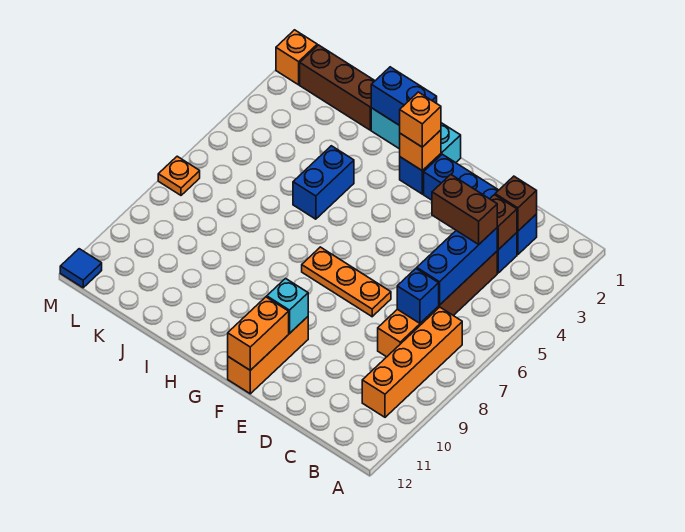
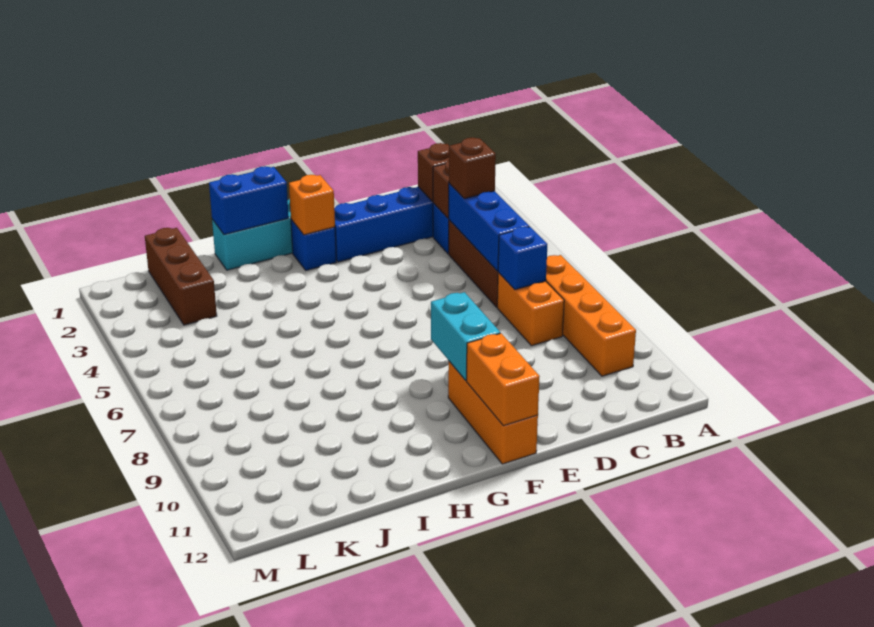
brown 1x2 brick [432,175,497,244] -> brown 1x1 brick [449,138,496,199]
orange 1x3 plate [302,247,391,317] -> none
cyan 1x1 brick [267,279,308,333] -> cyan 1x2 brick [431,292,500,381]
orange 1x1 brick [399,92,441,147] -> none
blue 1x2 brick [293,146,354,219] -> none
brown 1x3 brick [300,45,375,130] -> brown 1x3 brick turned to [145,228,217,325]
orange 1x1 brick [276,30,317,85] -> none
orange 1x1 plate [158,156,200,195] -> none
blue 1x1 tile [60,249,102,288] -> none

